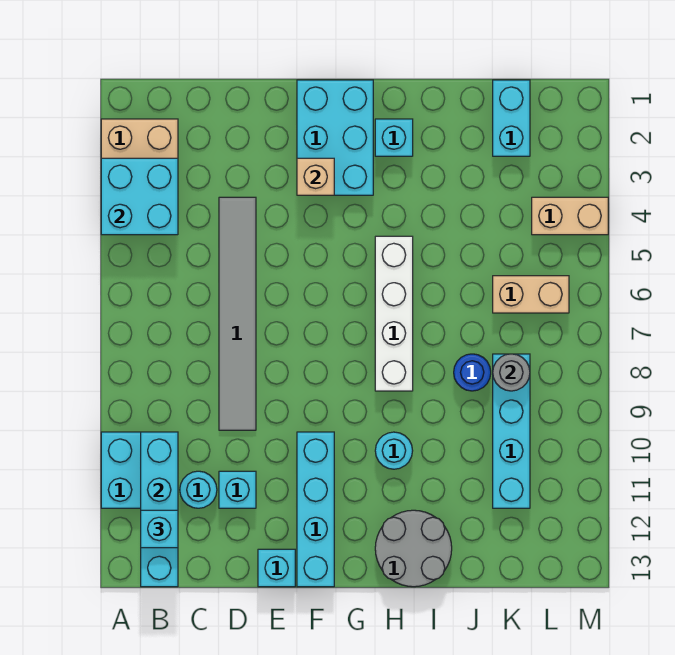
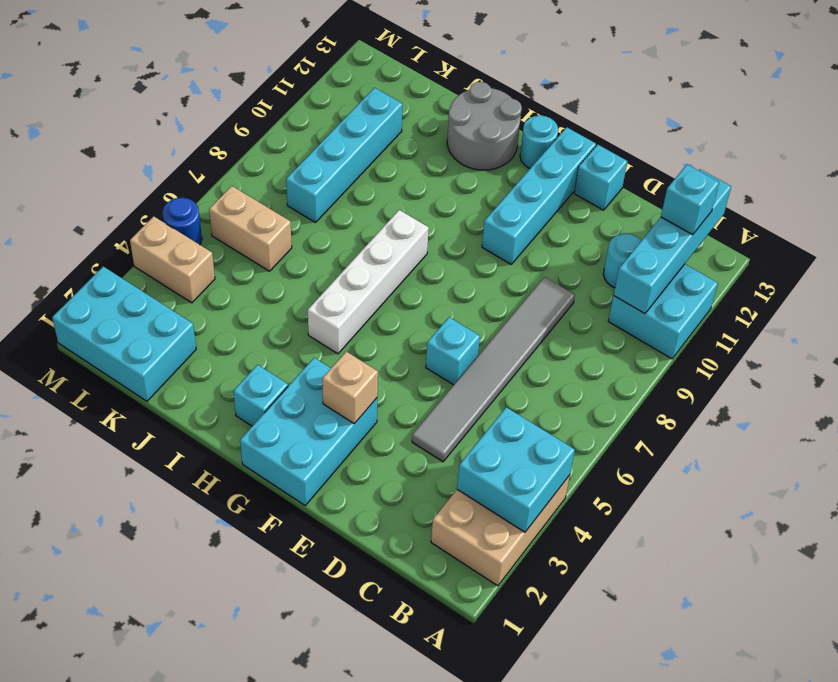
cyan 1x1 brick [219,471,256,508] -> cyan 1x1 brick moved to [426,317,480,385]
cyan 1x1 round brick [375,432,413,469] -> cyan 1x1 round brick moved to [520,116,558,168]
blue 1x1 round brick [454,354,491,391] -> blue 1x1 round brick moved to [162,198,202,245]
cyan 1x2 brick [493,80,530,156] -> cyan 2x3 brick [52,267,196,401]
grey 1x1 round brick [493,354,530,391] -> none

